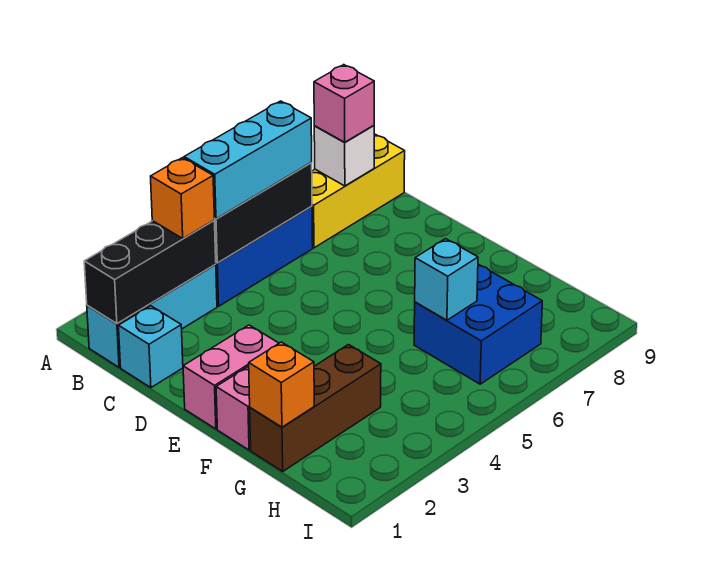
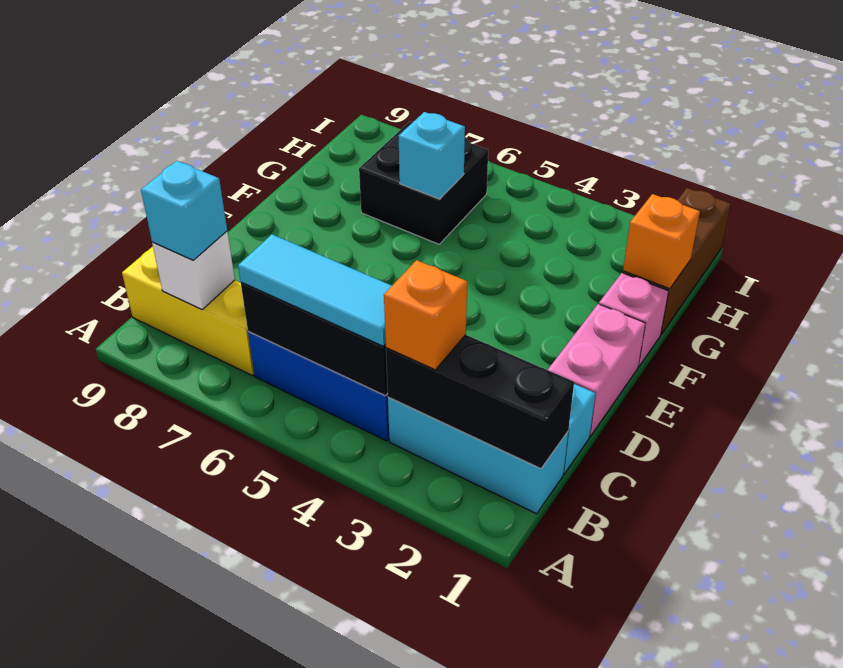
cyan 1x3 brick [184,101,312,219] -> cyan 1x3 tile [238,234,392,346]
pink 1x1 brick [314,65,374,142] -> cyan 1x1 brick [141,161,227,260]
pink 1x2 brick [183,325,279,429] -> pink 1x2 brick turned to [548,304,645,436]
brown 1x3 brick [250,345,381,471] -> brown 1x3 brick turned to [623,188,731,334]
blue 2x2 brick [414,264,542,384] -> black 2x2 brick [359,121,488,244]

